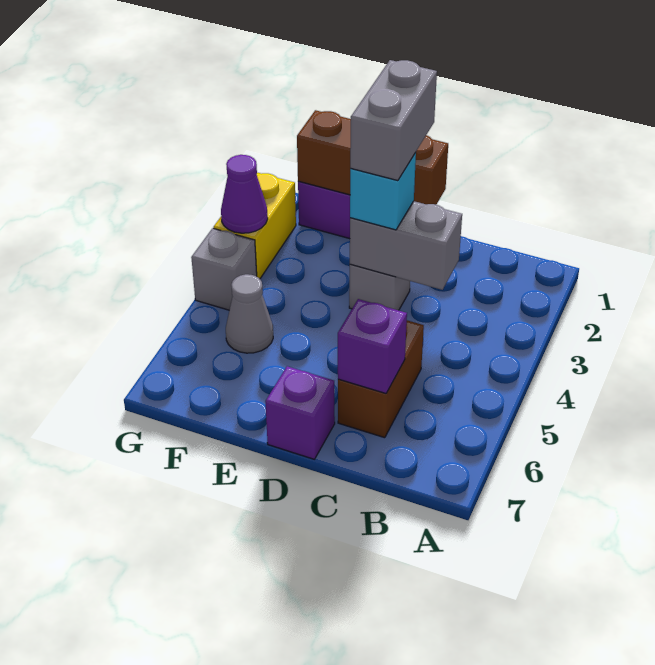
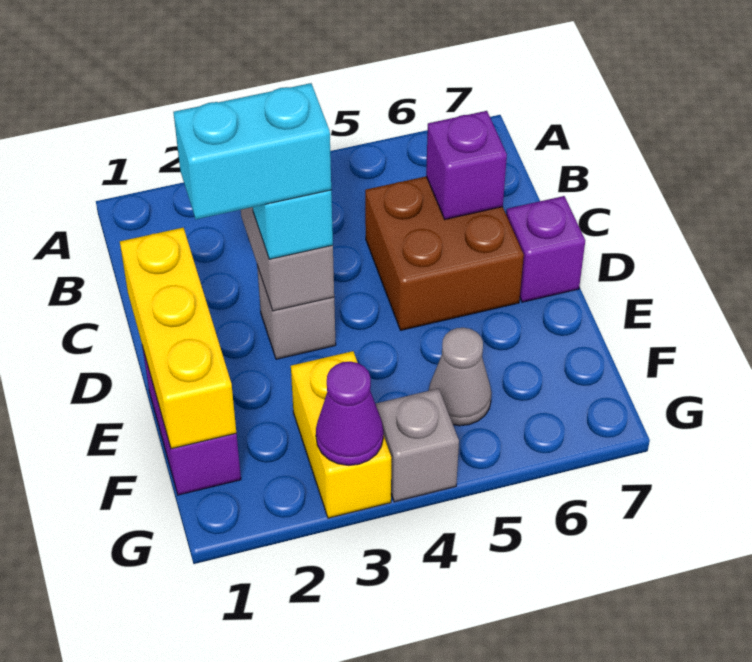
brown 1x2 brick [338,320,424,438] -> brown 2x2 brick [365,176,524,330]
brown 1x3 brick [297,110,448,205] -> yellow 1x3 brick [120,228,236,449]
grey 1x2 brick [350,60,437,181] -> cyan 1x2 brick [174,83,331,219]
yellow 1x2 brick [213,173,296,279] -> yellow 1x2 brick turned to [291,351,391,518]

